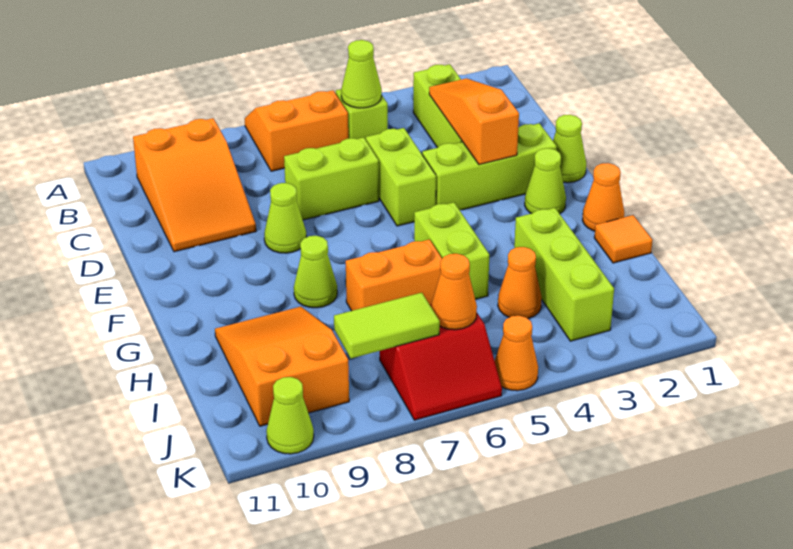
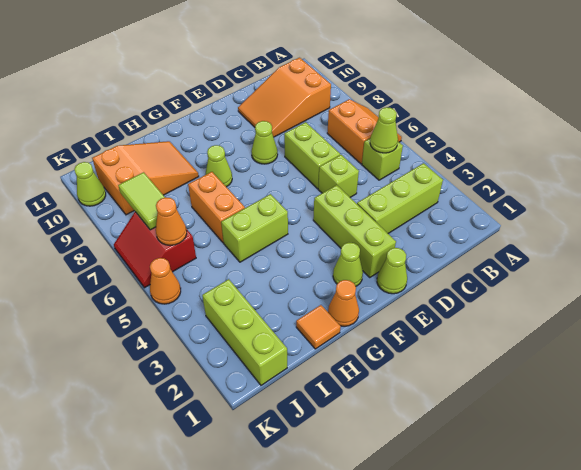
orange 1x3 slope [429,78,519,164] -> none
lime 1x2 brick [366,128,436,226] -> lime 1x1 brick [318,155,359,197]
lime 1x3 brick [514,208,614,341] -> lime 1x3 brick turned to [202,279,287,385]
orange 1x1 cone [498,247,542,319] -> none

